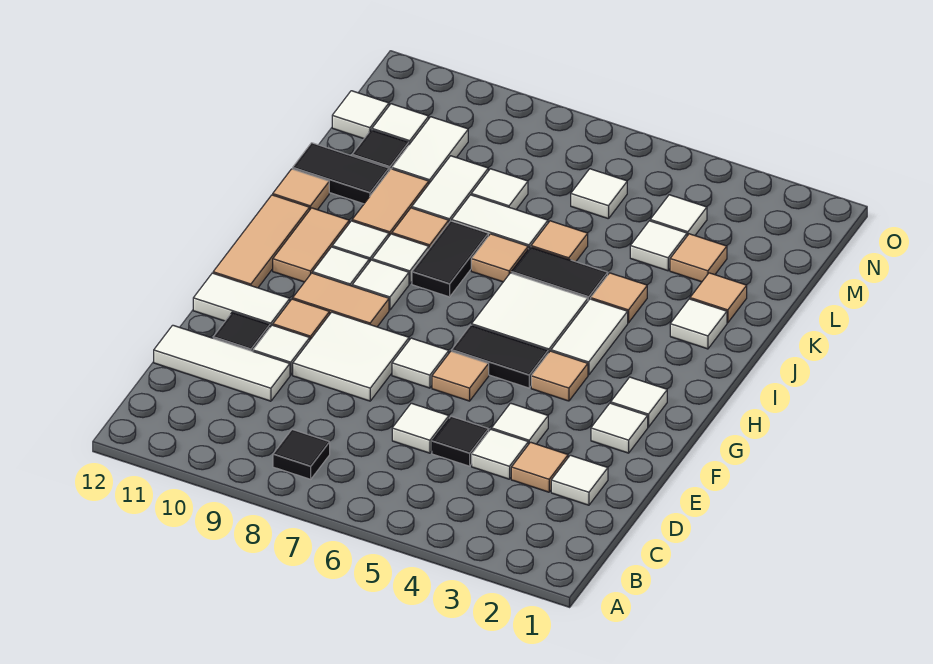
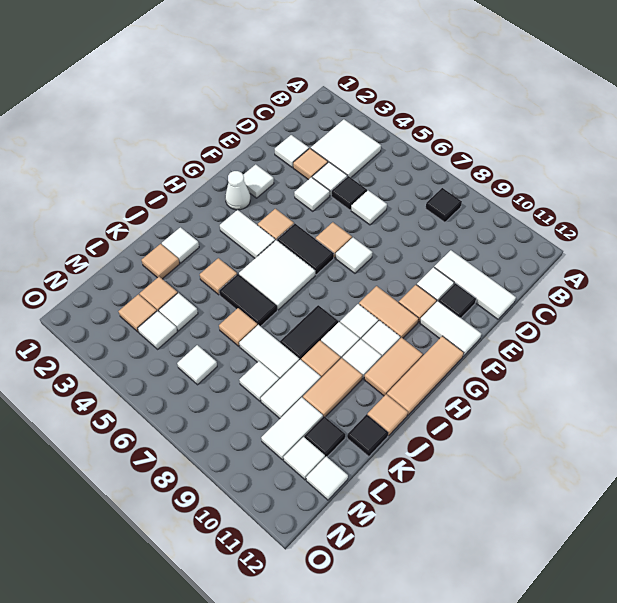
white 2x2 tile [293,312,409,401] -> white 2x2 tile moved to [311,119,381,177]
white 1x1 tile [611,377,667,427] -> white 1x1 cone [225,171,250,210]
white 1x2 tile [551,299,628,375] -> white 1x2 tile turned to [220,210,275,258]
tan 1x1 tile [471,234,528,282] -> tan 1x1 tile moved to [119,294,157,332]
black 1x2 tile [293,143,389,204] -> black 1x1 tile [347,414,388,457]

